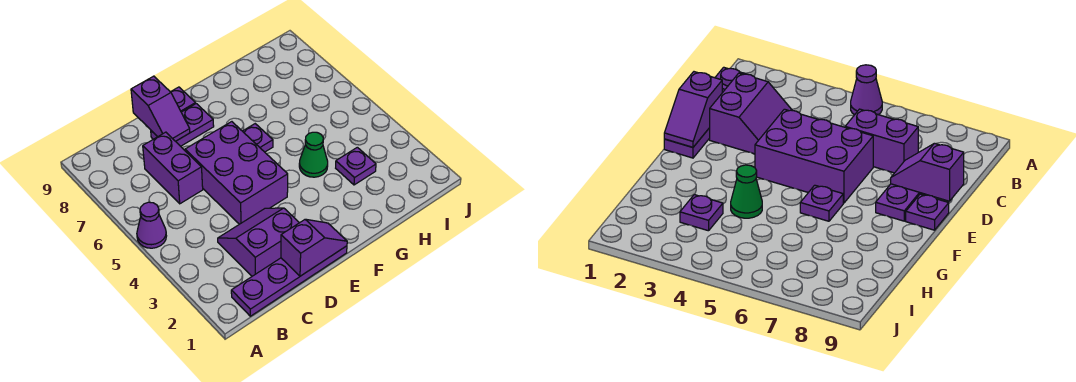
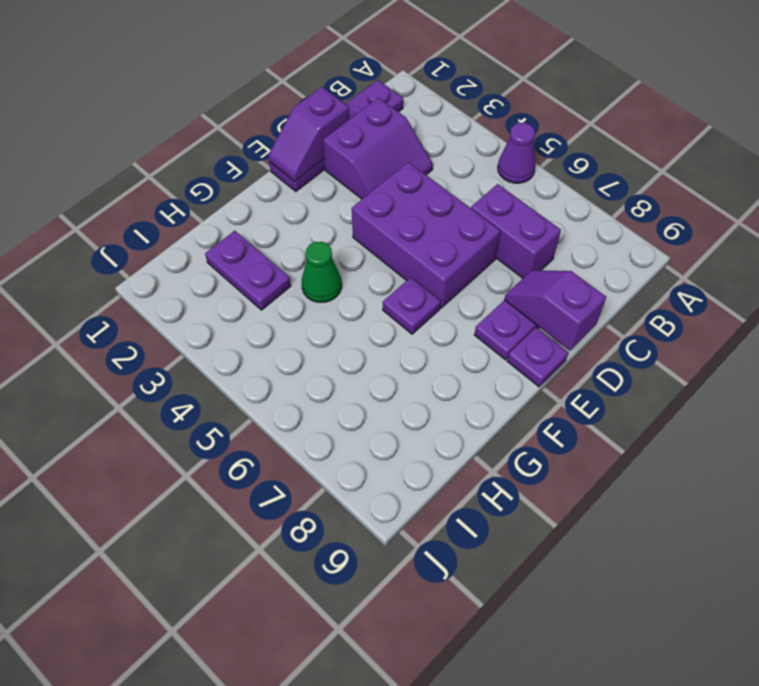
purple 1x1 plate [336,147,376,185] -> purple 1x2 plate [205,231,291,310]

